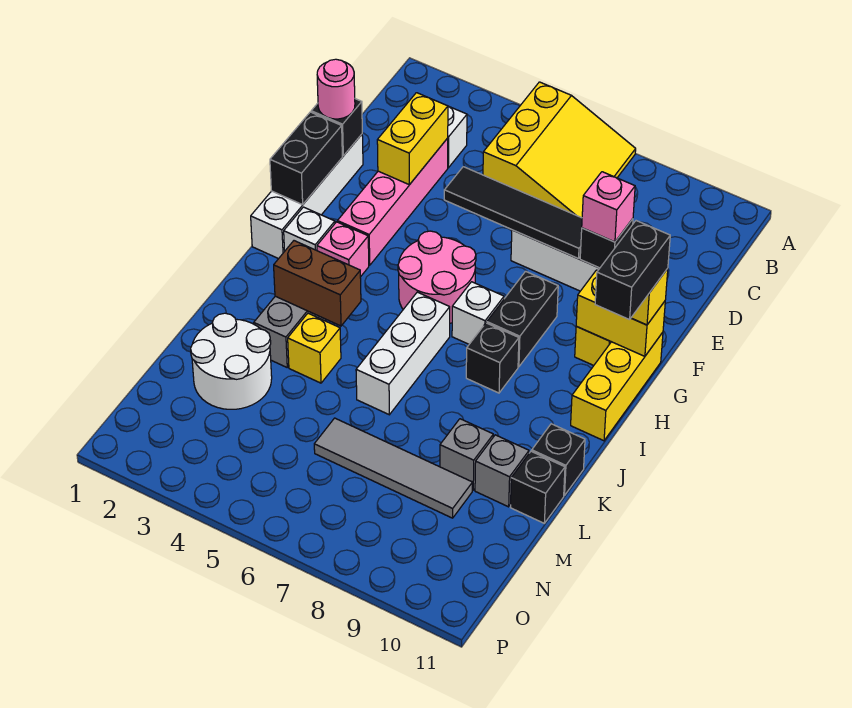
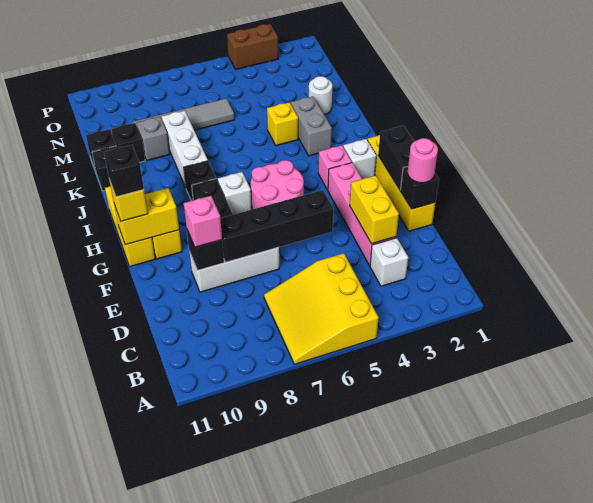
white 1x4 brick [251,134,363,259] -> yellow 1x4 brick [367,135,435,231]
black 1x4 tile [444,167,582,259] -> black 1x4 brick [220,190,333,262]
black 1x2 brick [595,221,670,320] -> black 1x1 brick [104,145,144,197]
white 1x3 brick [356,292,450,415] -> white 1x3 brick moved to [162,111,208,187]
brown 1x2 brick [274,241,361,326] -> brown 1x2 brick moved to [227,24,278,70]
white 2x2 round brick [191,313,272,409] -> white 1x1 round brick [309,76,332,115]
grey 1x1 brick [475,435,529,507] -> black 1x1 brick [111,123,145,162]

